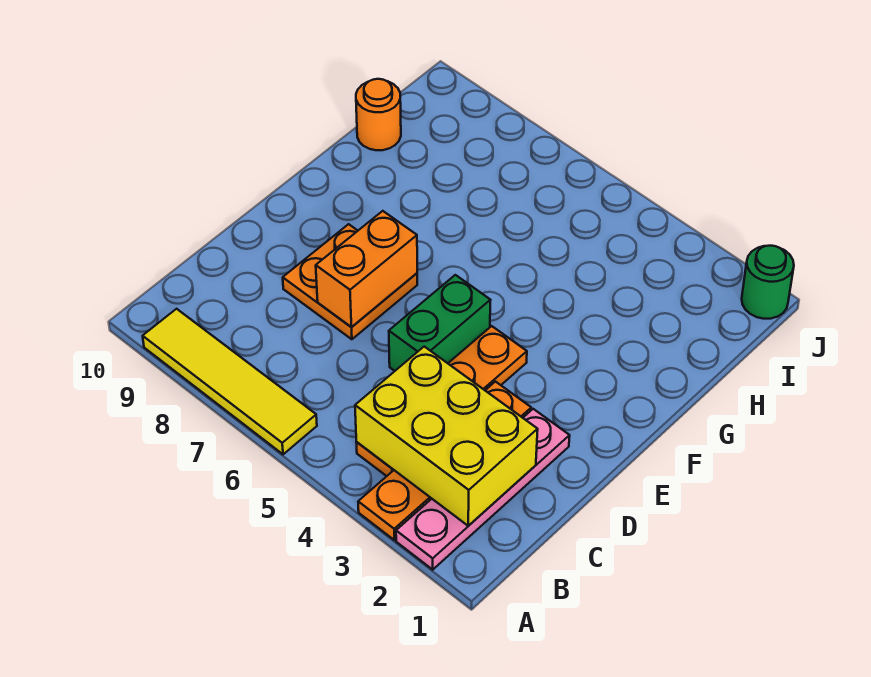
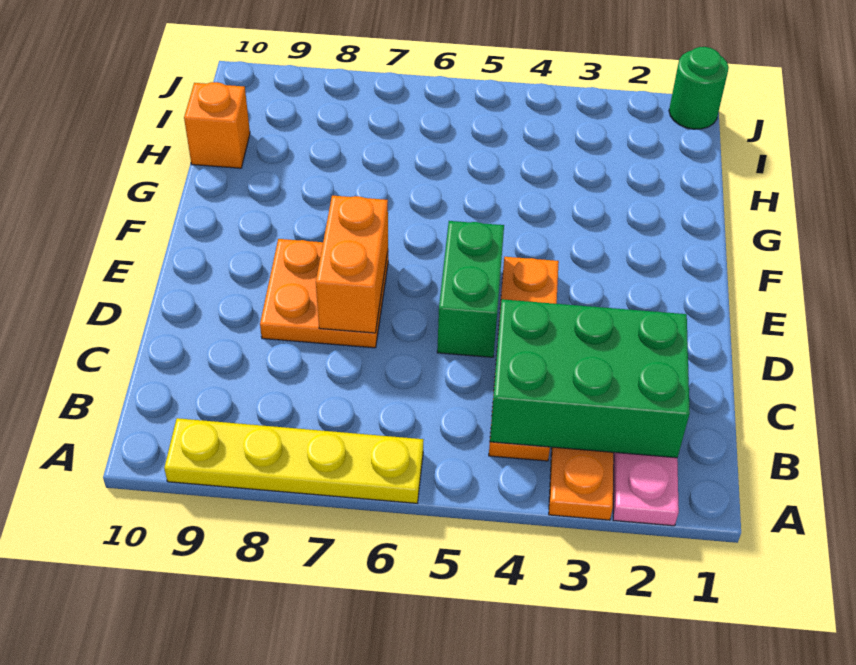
yellow 1x4 tile [143,309,317,454] -> yellow 1x4 plate [164,418,423,503]
yellow 2x3 brick [355,347,538,526] -> green 2x3 brick [490,299,690,458]
orange 1x1 round brick [356,79,401,150] -> orange 1x1 brick [184,82,250,168]

